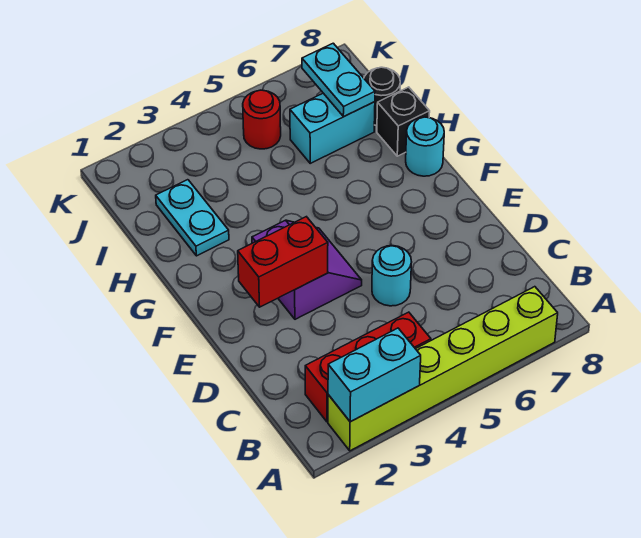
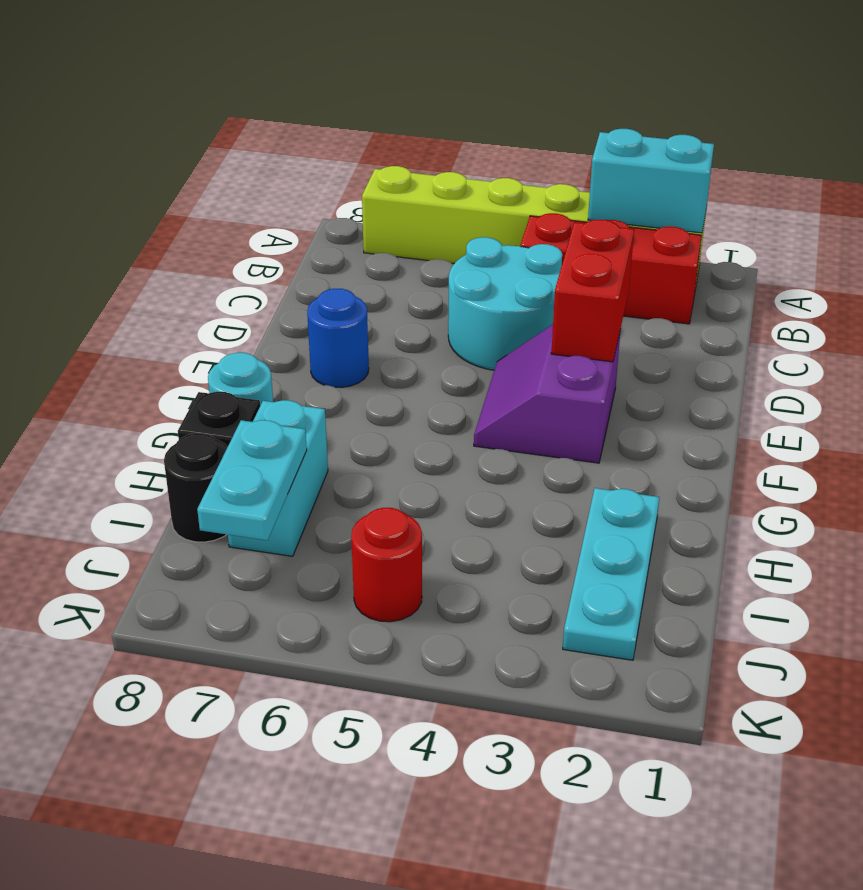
cyan 1x1 round brick [372,246,411,306] -> cyan 2x2 round brick [448,237,562,370]
red 1x2 brick [238,217,328,307] -> red 1x2 brick turned to [551,220,634,362]
none -> blue 1x1 round brick [307,289,369,387]
cyan 1x2 plate [156,180,229,256] -> cyan 1x3 plate [563,488,659,660]
cyan 1x2 brick [290,93,375,163] -> cyan 1x2 brick turned to [228,400,328,556]

